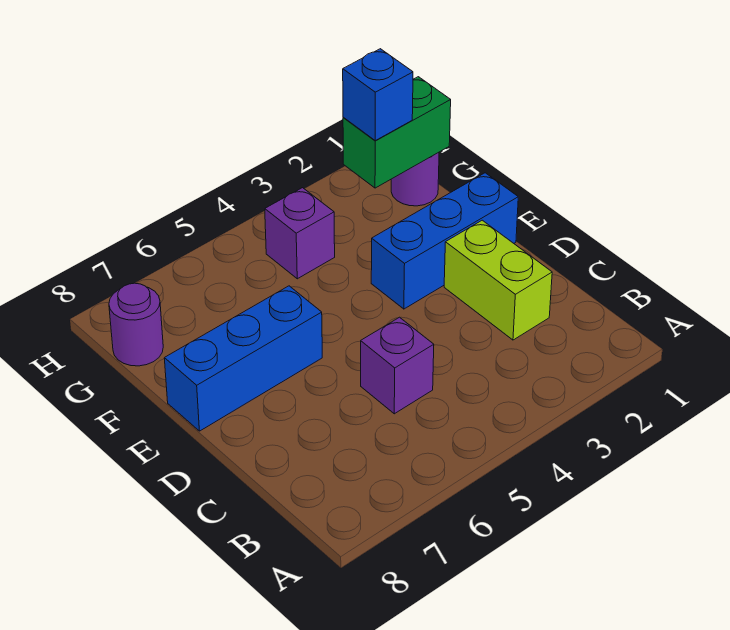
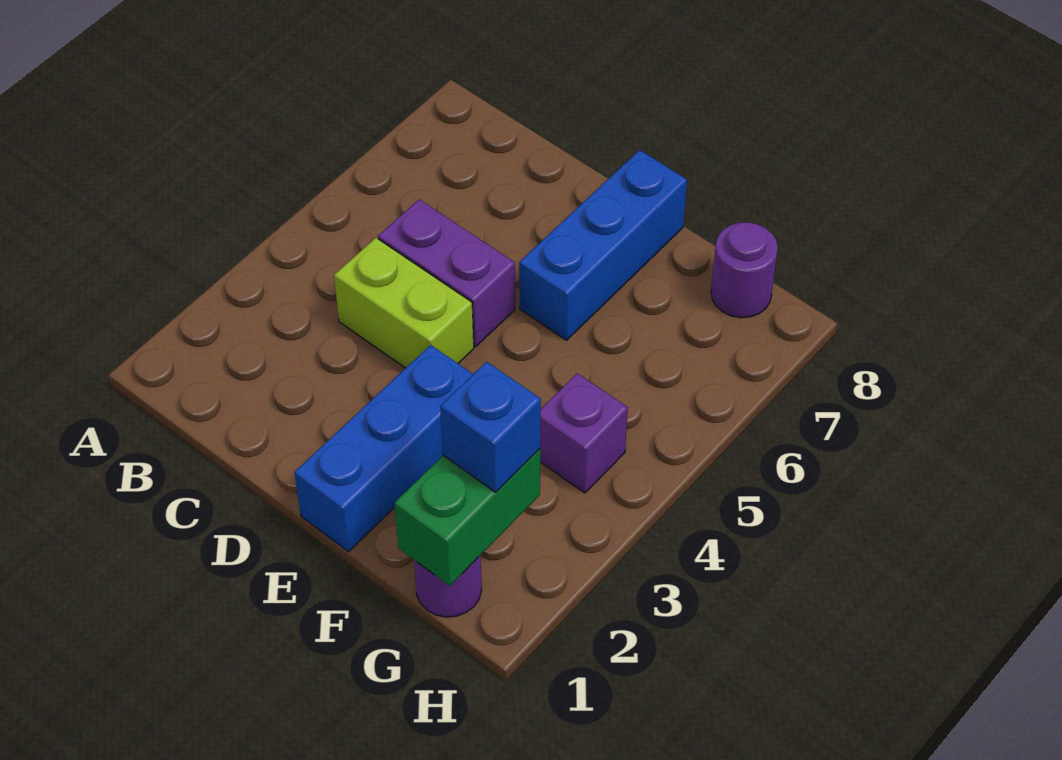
lime 1x2 brick [444,220,552,340] -> lime 1x2 brick moved to [334,238,474,368]
purple 1x1 brick [361,317,434,414] -> purple 1x2 brick [378,199,515,347]

